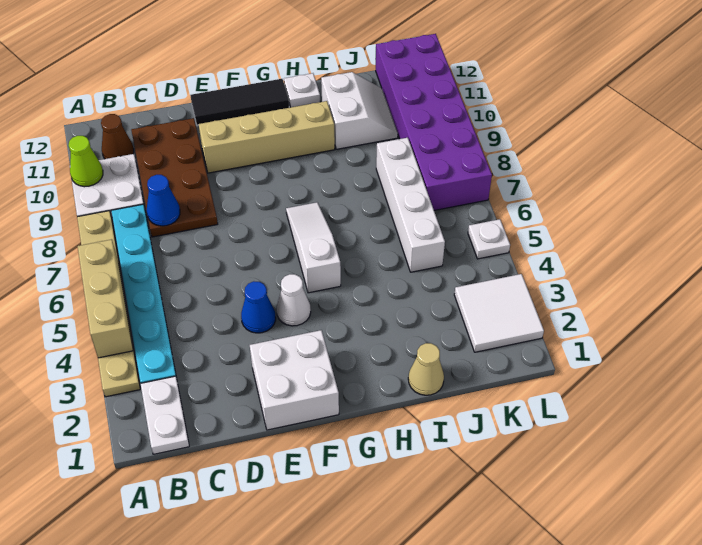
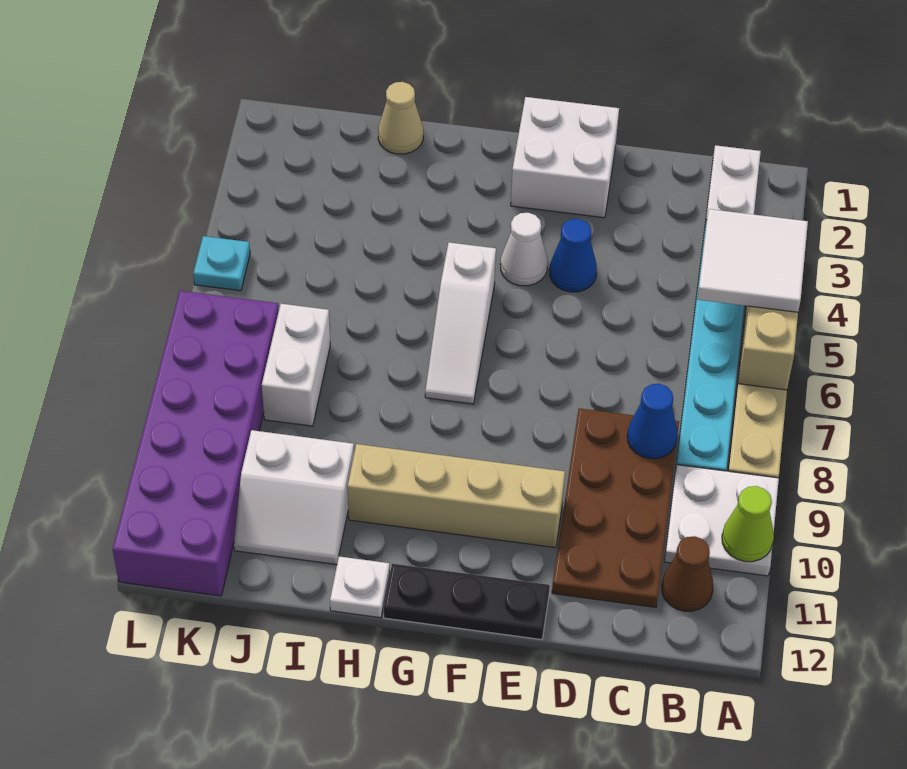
black 1x3 tile [190,79,289,125] -> black 1x3 plate [384,564,550,640]
white 2x2 slope [321,72,398,149] -> white 2x2 slope turned to [234,430,354,565]
white 1x4 brick [376,138,445,272] -> white 1x2 brick [262,304,330,426]
white 2x2 tile [454,274,544,352] -> white 2x2 tile moved to [697,209,808,312]
white 1x1 plate [468,219,510,259] -> cyan 1x1 plate [193,236,250,291]

